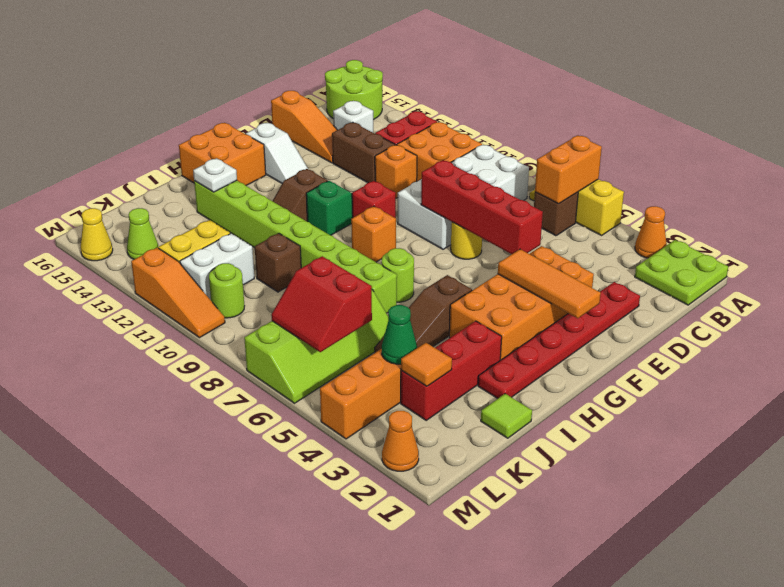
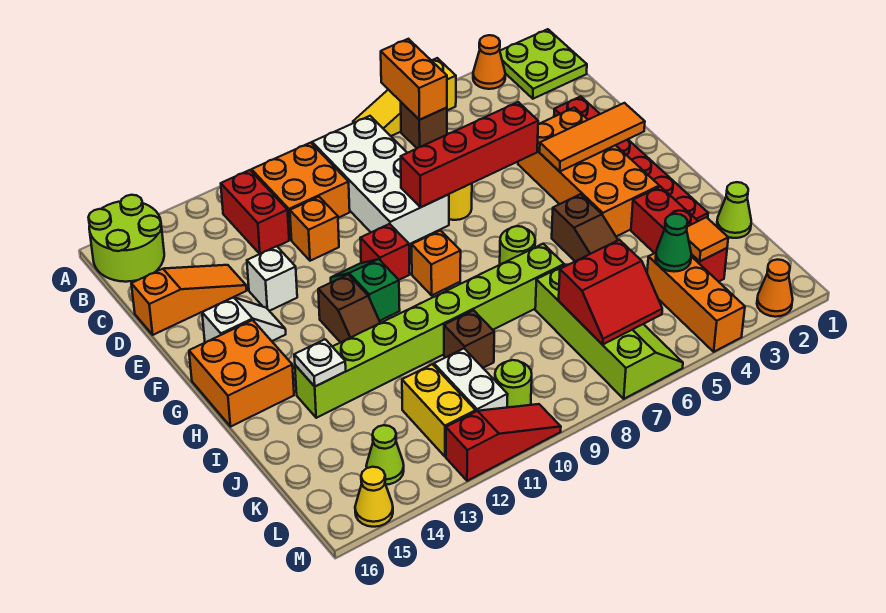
white 1x1 brick [333,101,373,132] -> white 1x1 brick moved to [247,246,297,311]
brown 1x2 brick [332,123,395,183] -> none
lime 1x1 tile [481,394,532,438] -> lime 1x1 cone [717,182,751,238]
orange 1x3 slope [131,248,225,338] -> red 1x3 slope [446,404,561,481]

